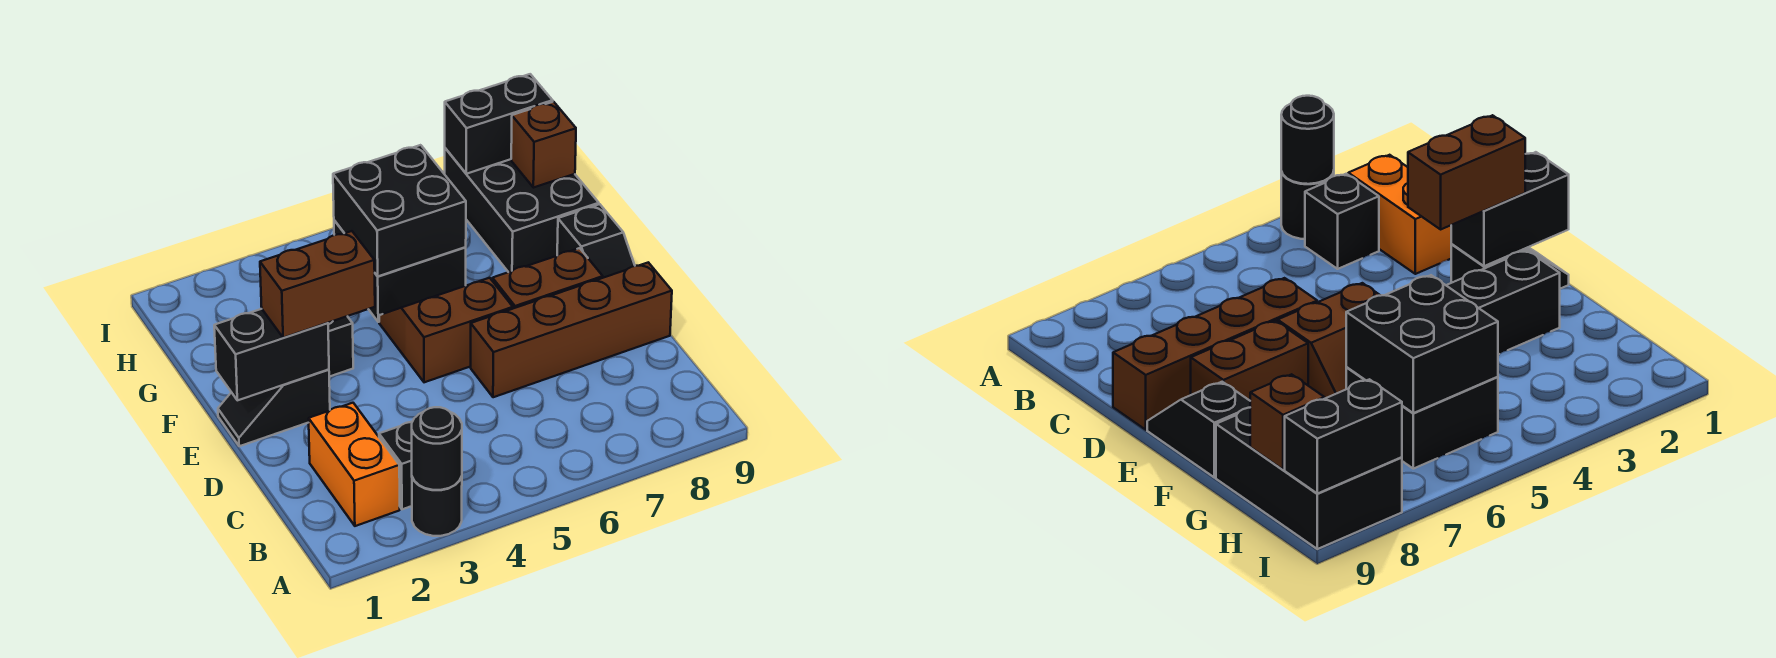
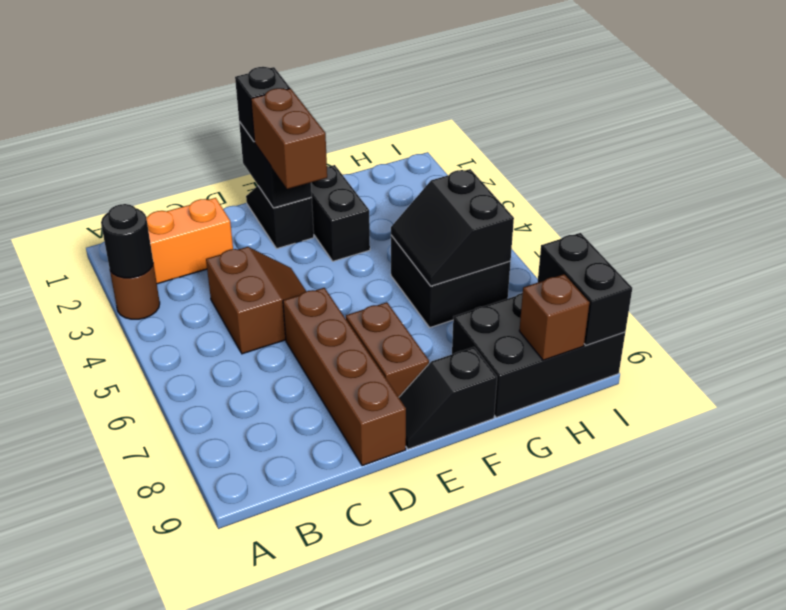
black 1x1 round brick [412,476,462,536] -> brown 1x1 round brick [110,263,160,319]
black 1x1 brick [379,422,412,509] -> black 1x1 brick moved to [235,67,290,141]
brown 2x2 slope [379,278,513,382] -> brown 2x2 slope moved to [206,247,306,354]
black 2x2 brick [333,145,466,276] -> black 2x2 slope [391,169,514,286]

